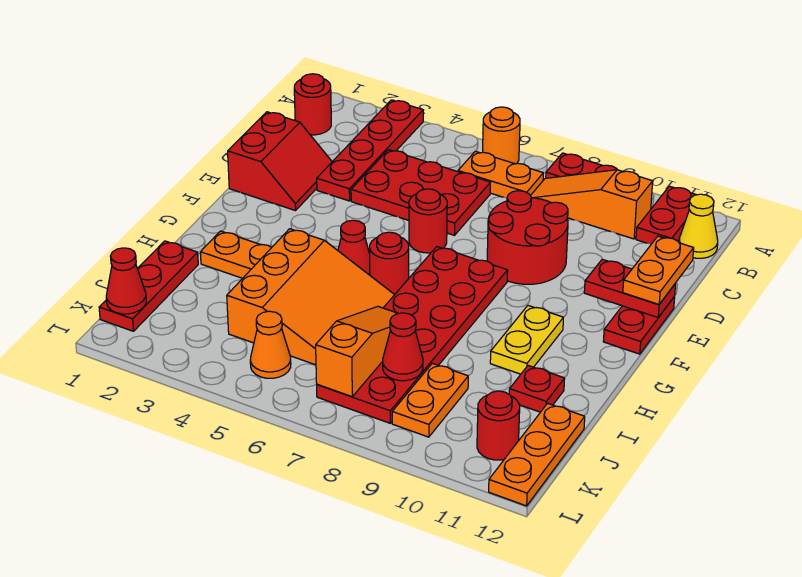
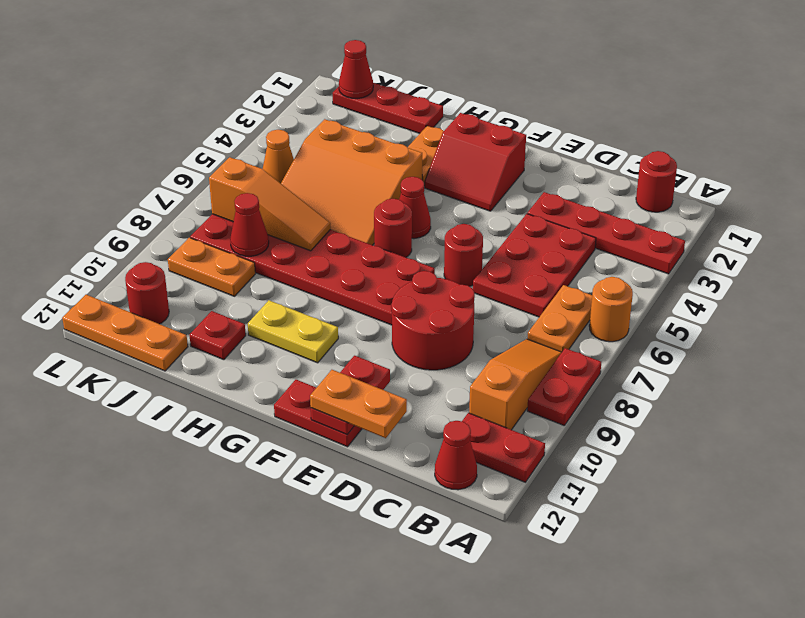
yellow 1x1 cone [679,194,718,258] -> red 1x1 cone [435,421,477,490]
red 2x2 slope [228,112,332,211] -> red 2x2 slope moved to [425,113,526,211]

